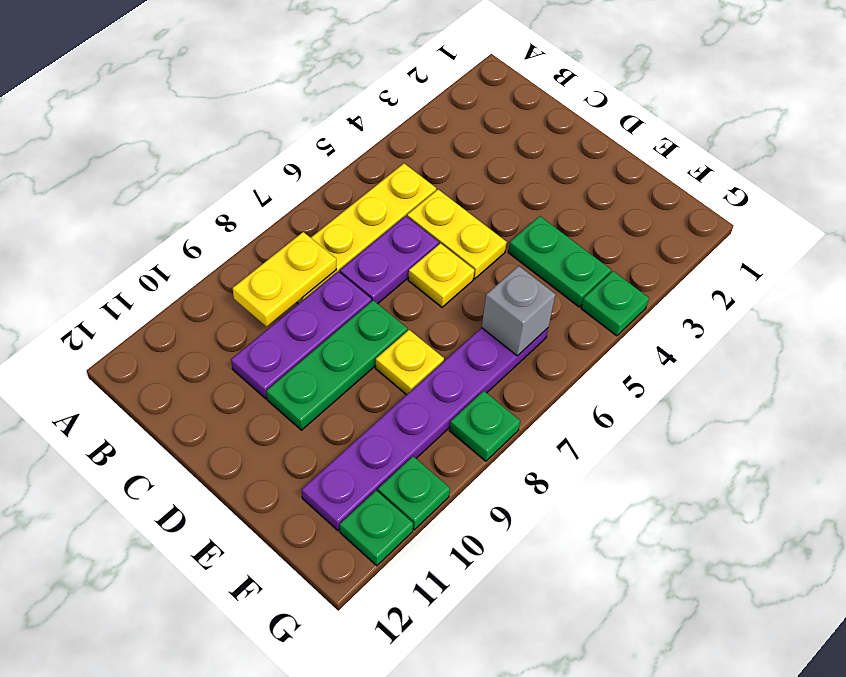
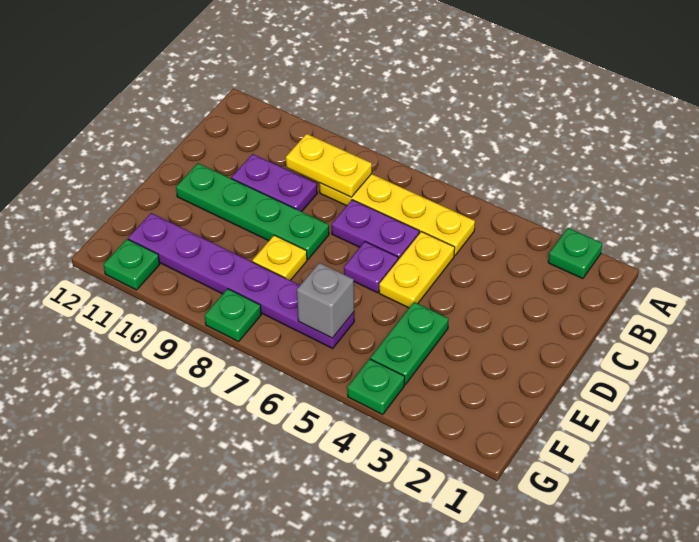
purple 1x3 plate [231,272,371,399] -> purple 1x2 plate [231,154,317,212]
yellow 1x1 plate [408,243,474,307] -> purple 1x1 plate [344,242,398,293]
green 1x3 plate [267,300,407,430] -> green 1x4 plate [176,163,329,259]
green 1x1 plate [378,456,450,530] -> green 1x1 plate moved to [548,228,602,279]

